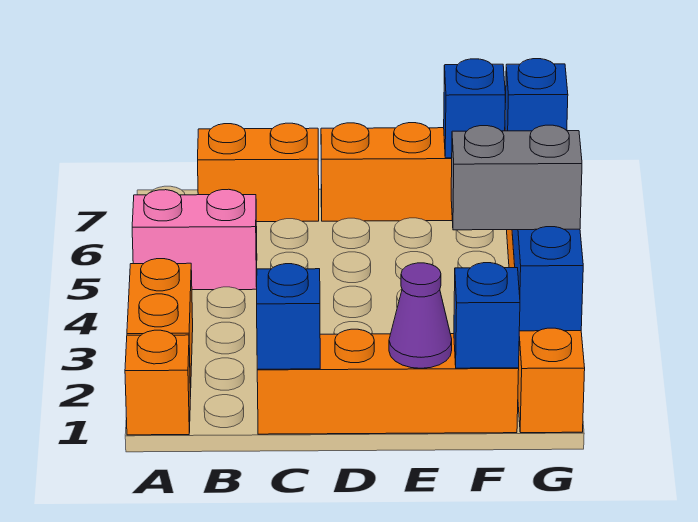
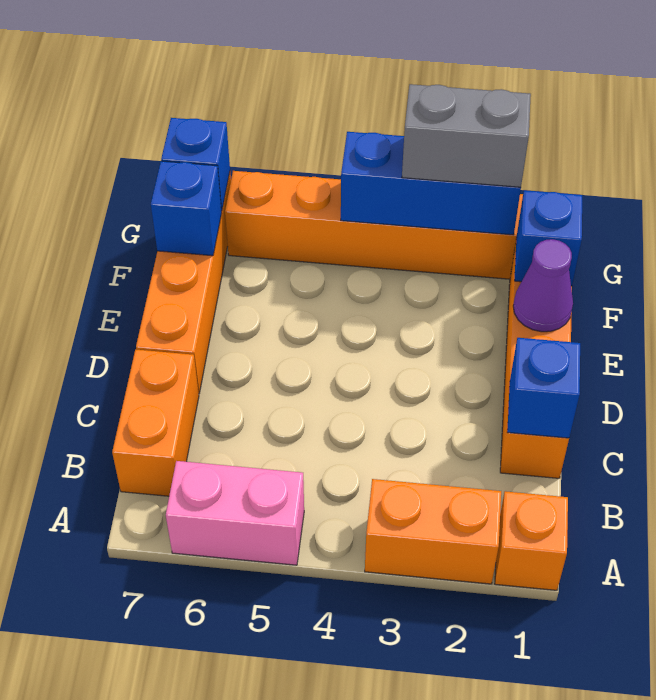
pink 1x2 brick [132,189,257,290] -> pink 1x2 brick turned to [166,461,304,565]
grey 1x2 brick [451,125,582,230] -> grey 1x2 brick turned to [402,84,531,187]

